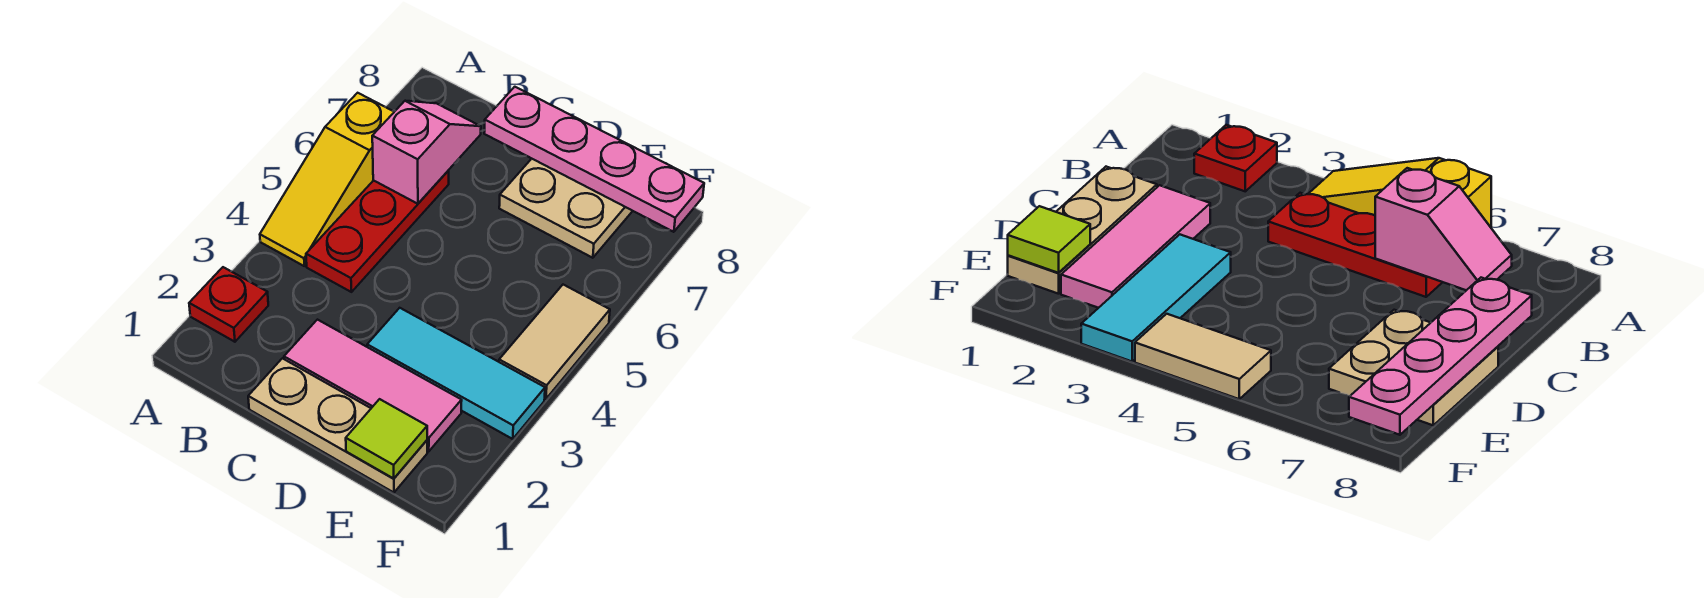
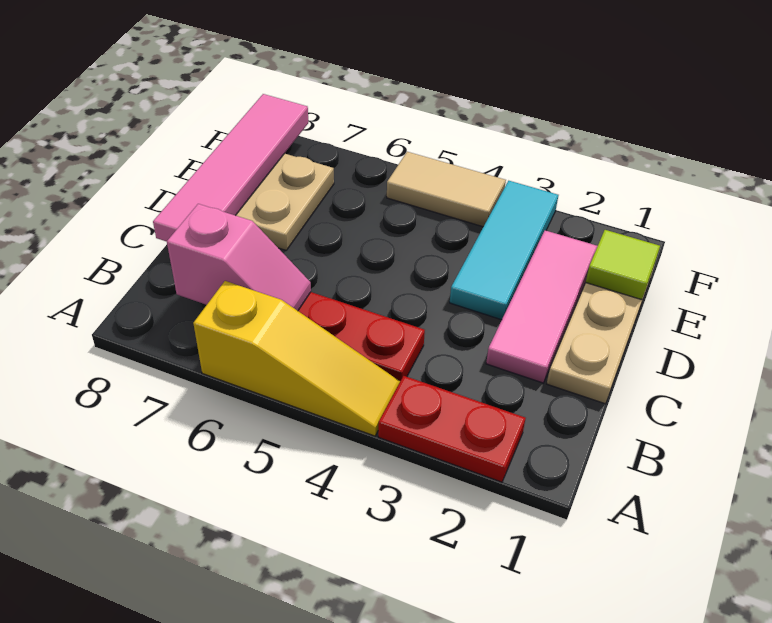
red 1x1 plate [189,267,268,342] -> red 1x2 plate [378,376,526,482]
pink 1x2 slope [372,101,481,204] -> pink 1x2 slope turned to [167,204,311,311]
pink 1x4 plate [484,87,704,232] -> pink 1x4 tile [153,94,308,242]

